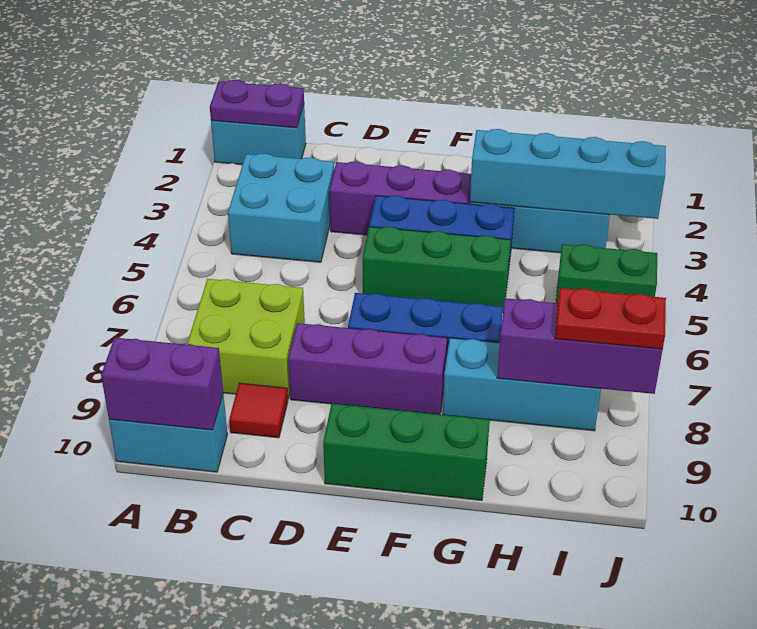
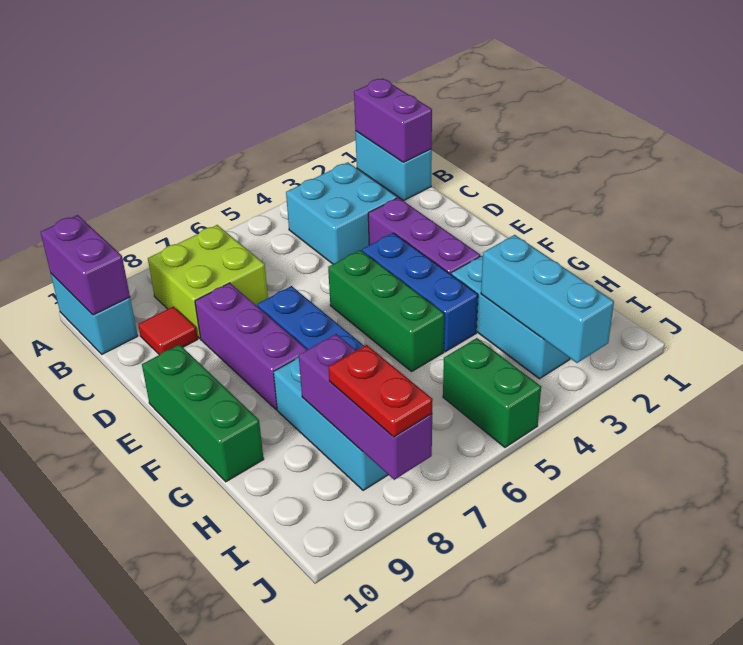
purple 1x2 plate [210,80,304,128] -> purple 1x2 brick [354,79,432,162]
cyan 1x4 brick [470,129,666,219] -> cyan 1x3 brick [481,235,614,363]

